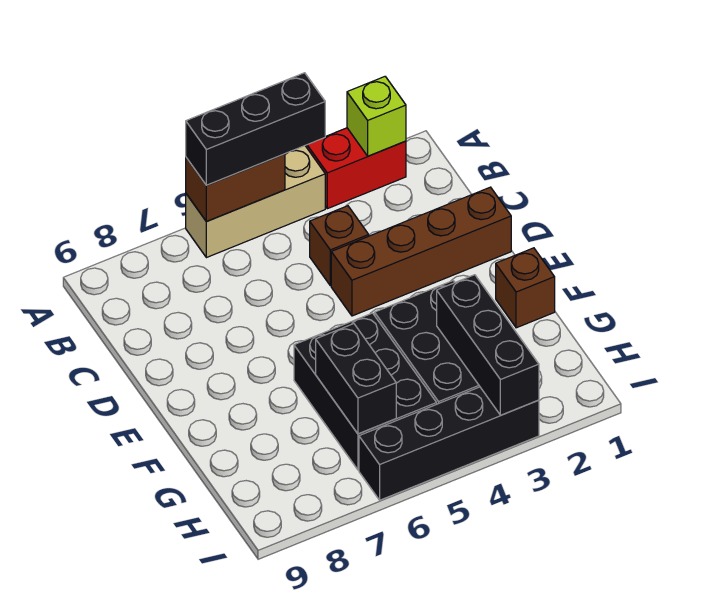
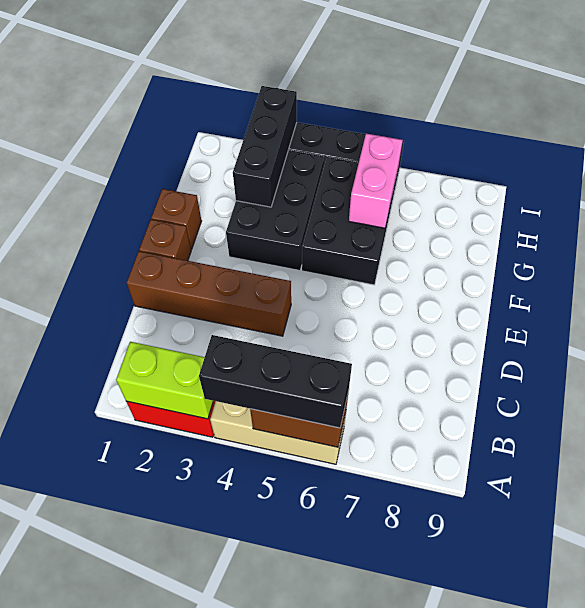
lime 1x1 brick [347,77,406,156] -> lime 1x2 brick [116,342,213,419]
brown 1x1 brick [310,206,369,286] -> brown 1x1 brick moved to [139,219,191,261]
black 1x2 brick [316,324,396,434] -> pink 1x2 brick [349,134,403,228]

